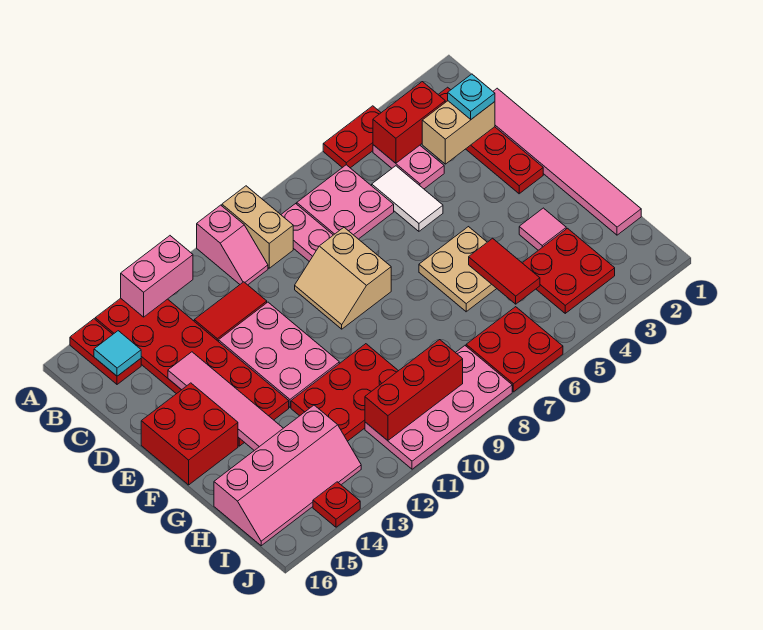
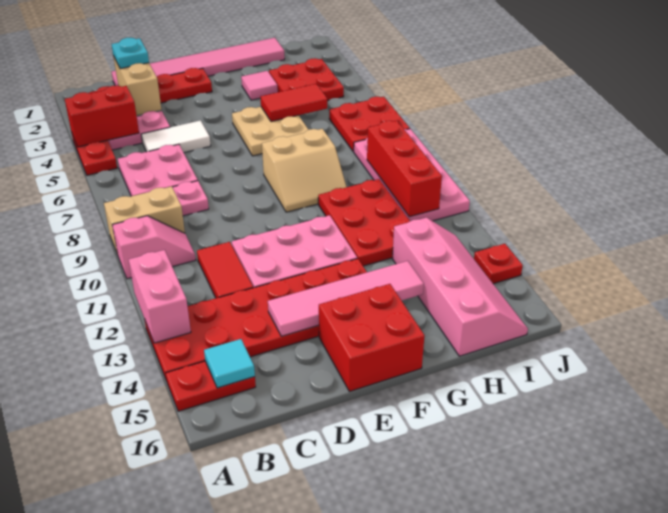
red 1x2 brick [373,82,445,163] -> red 1x2 brick turned to [65,86,139,147]
tan 2x2 slope [295,228,391,329] -> tan 2x2 slope moved to [262,129,346,212]

